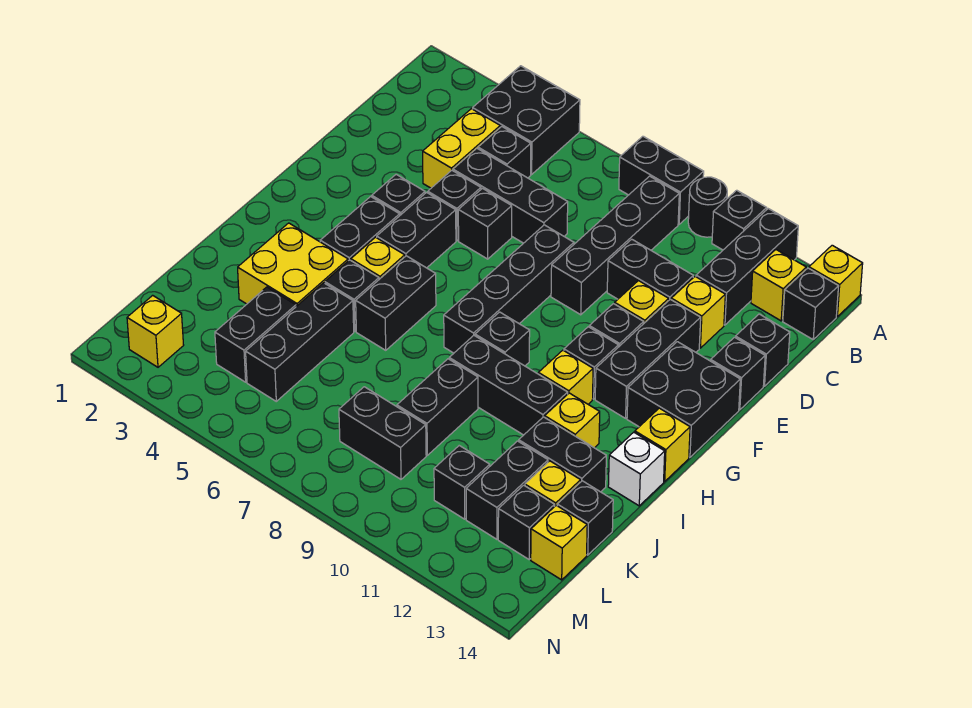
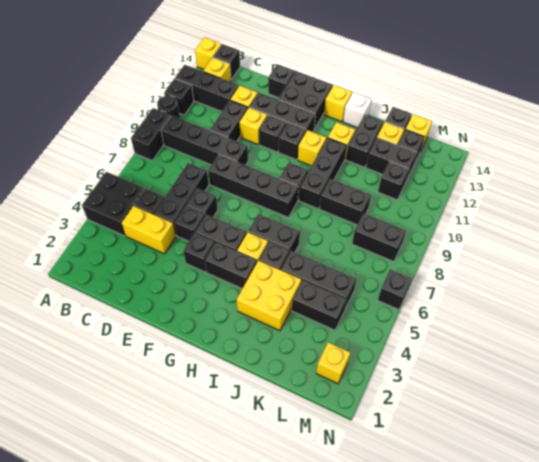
black 1x1 brick [735,314,790,386] -> black 1x1 brick moved to [378,269,412,310]
black 1x2 brick [339,387,426,479] -> black 1x2 brick turned to [352,213,406,262]

